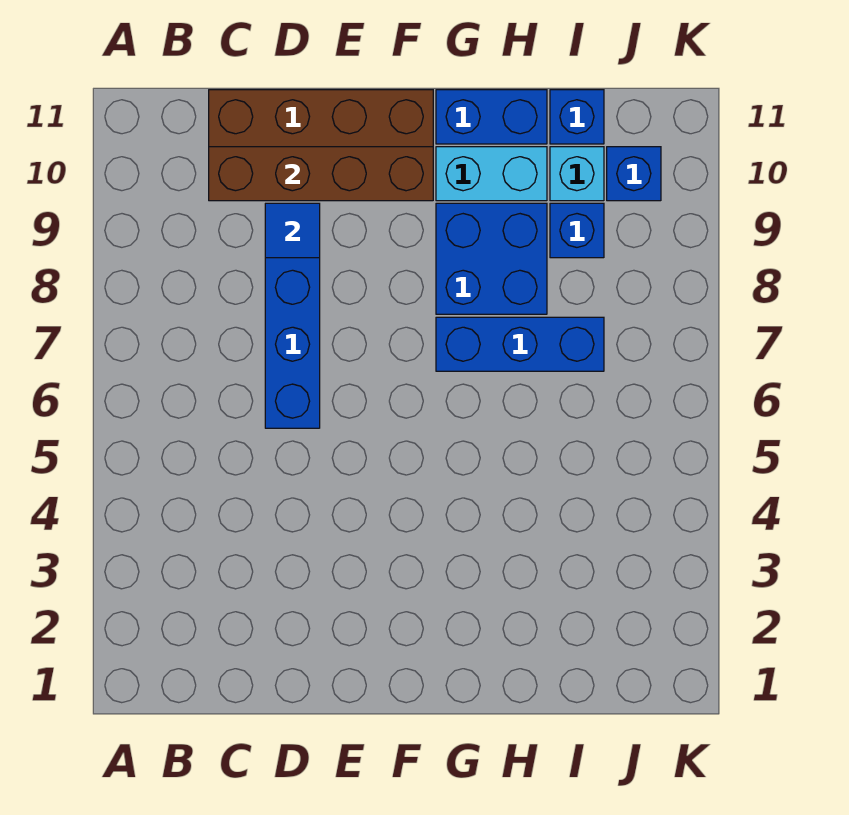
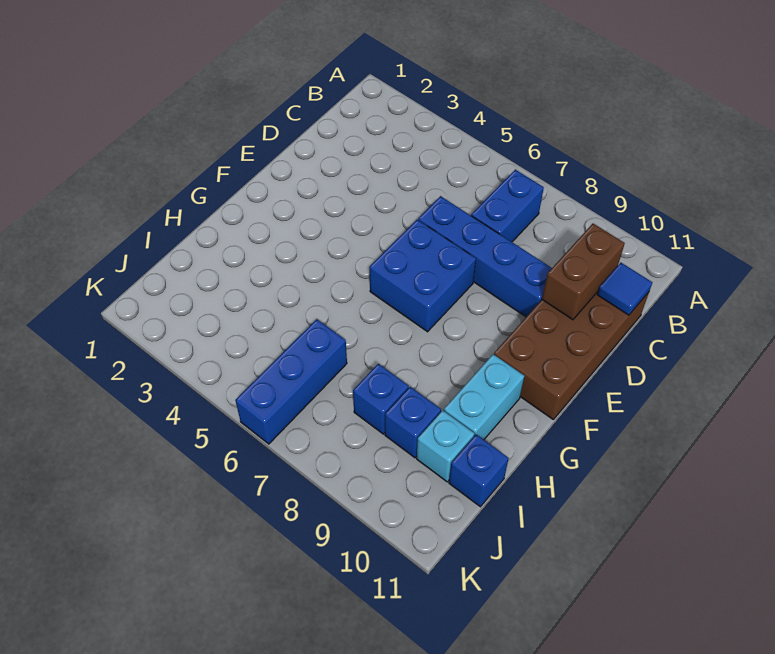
brown 1x4 brick [209,147,433,201] -> brown 1x2 brick [542,224,625,320]
blue 1x1 tile [265,203,320,258] -> blue 1x1 tile moved to [597,263,652,315]
blue 1x3 brick [436,317,604,371] -> blue 1x3 brick moved to [235,319,347,444]
blue 2x2 brick [436,203,547,314] -> blue 2x2 brick moved to [370,220,476,332]
blue 1x2 brick [436,90,547,144] -> blue 1x2 brick moved to [471,170,544,242]
blue 1x1 brick [607,147,661,201] -> blue 1x1 brick moved to [353,364,409,434]

